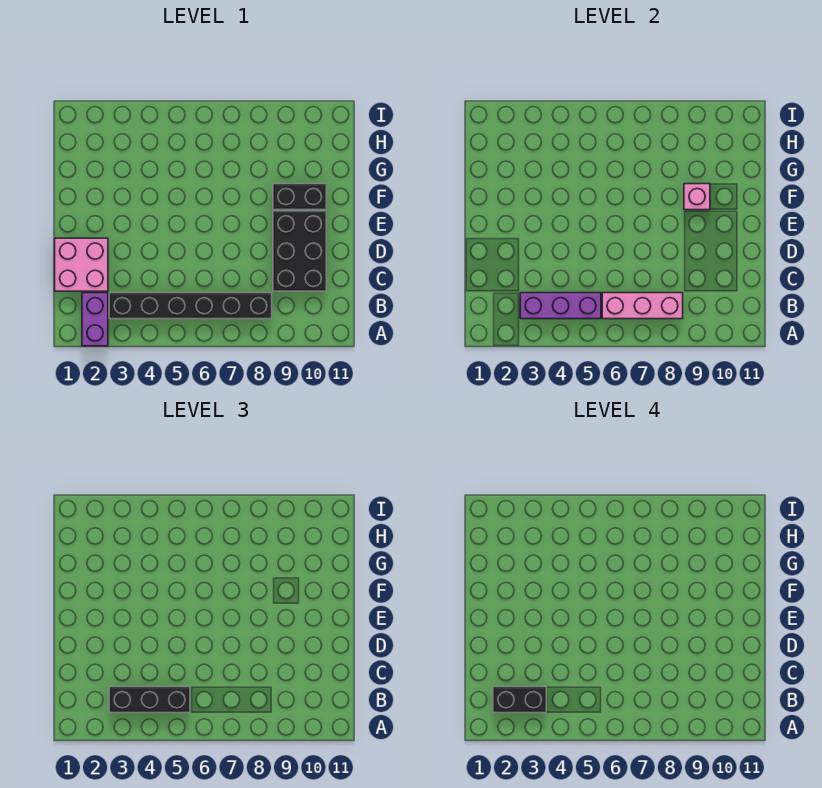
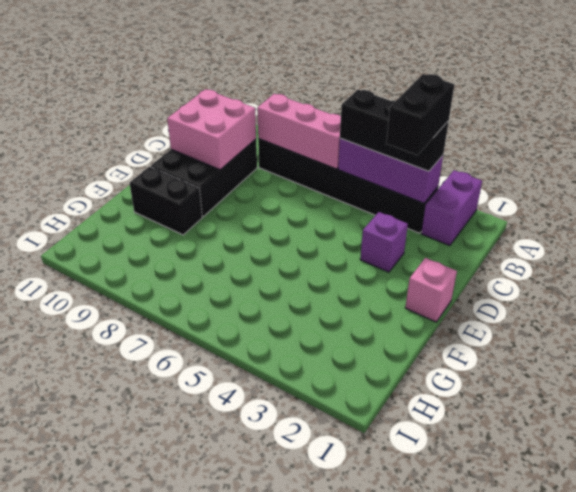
black 1x2 brick [493,687,546,713] -> black 1x2 brick turned to [386,74,454,155]
pink 2x2 brick [55,238,108,291] -> pink 2x2 brick moved to [167,89,256,170]
none -> purple 1x1 brick [360,212,408,272]
pink 1x1 brick [684,184,710,210] -> pink 1x1 brick moved to [405,258,457,322]

